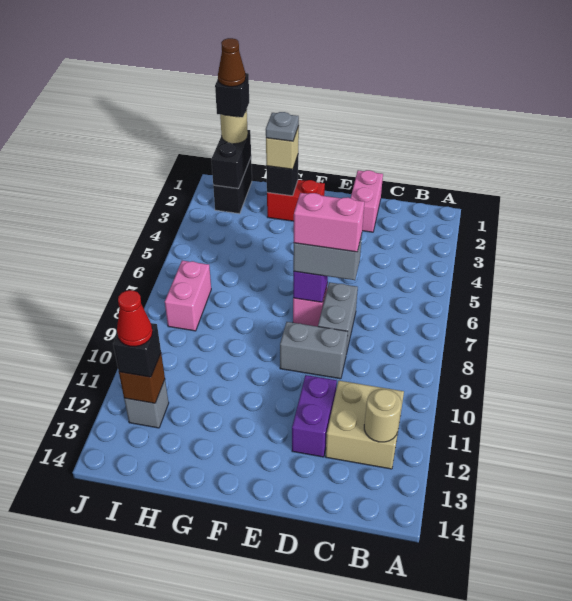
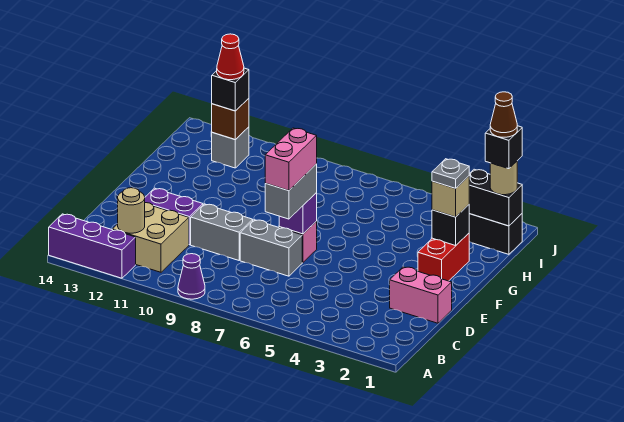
none -> purple 1x1 cone [178,254,205,299]
none -> purple 1x3 brick [49,214,136,278]
grey 1x2 brick [280,322,348,379] -> grey 1x2 brick turned to [191,204,253,260]
pink 1x2 brick [165,261,211,331] -> none

